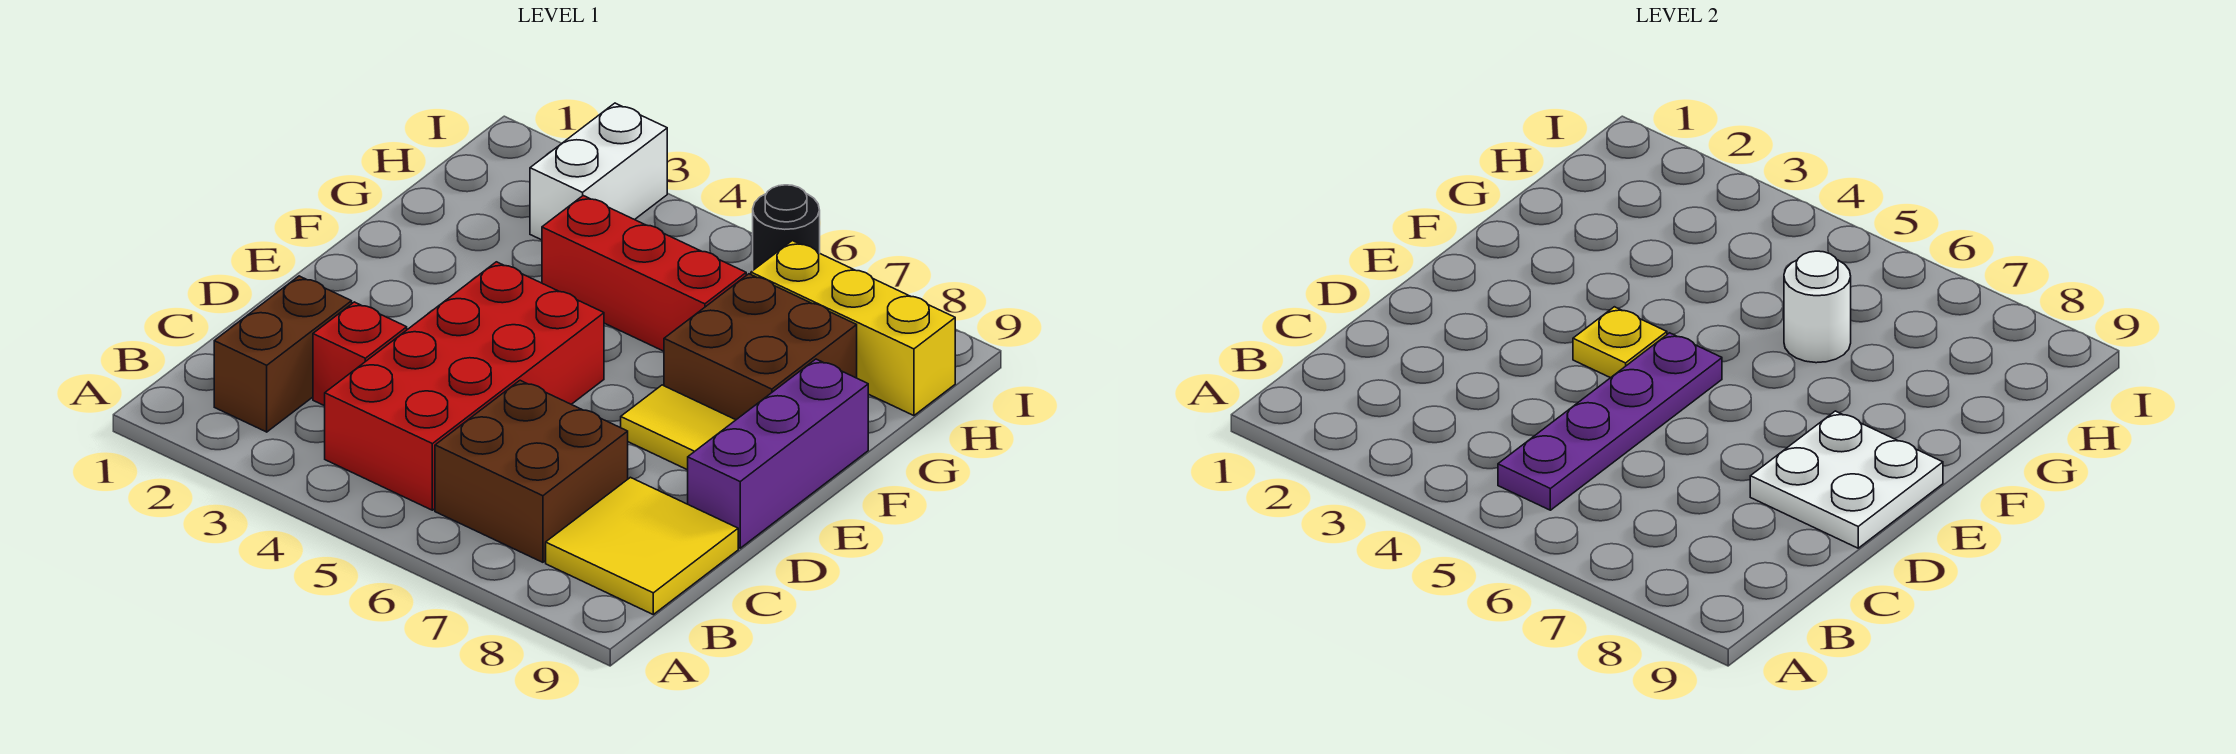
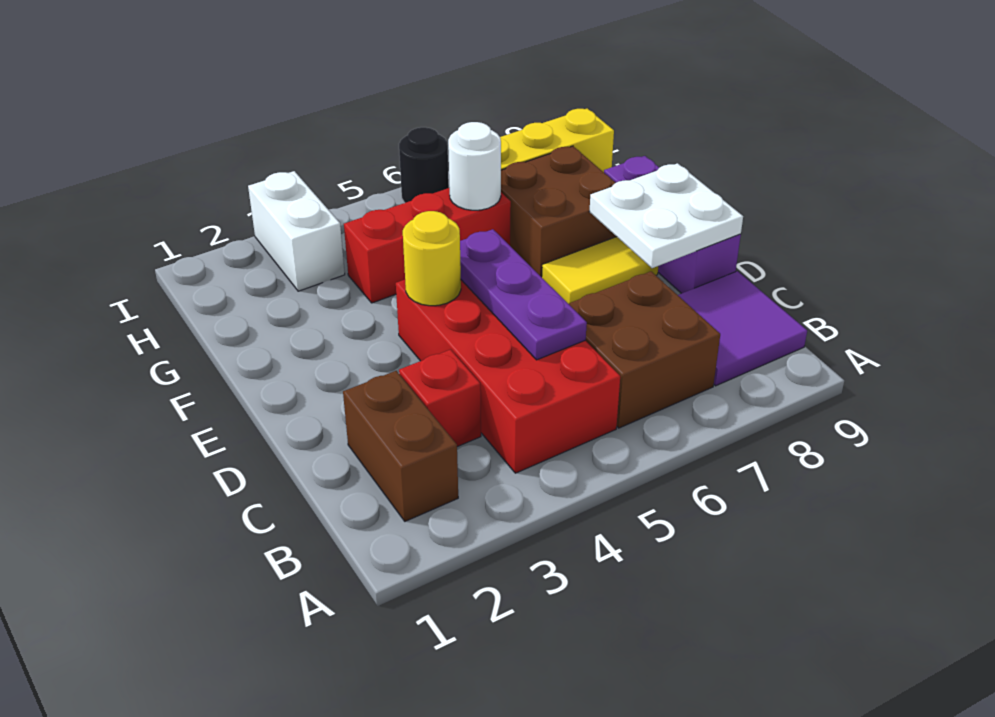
purple 1x4 plate [1498,333,1722,510] -> purple 1x3 plate [460,229,587,360]
yellow 2x2 tile [546,477,738,614] -> purple 2x2 tile [678,271,807,386]
yellow 1x1 plate [1573,307,1667,378] -> yellow 1x1 round brick [403,211,461,306]

